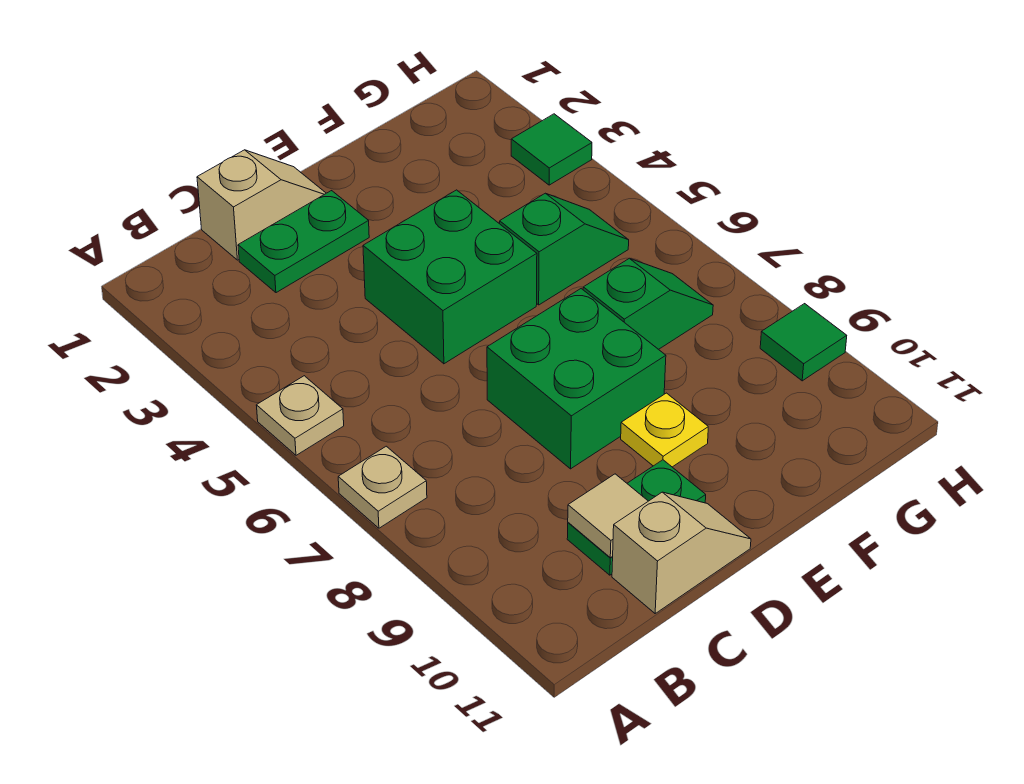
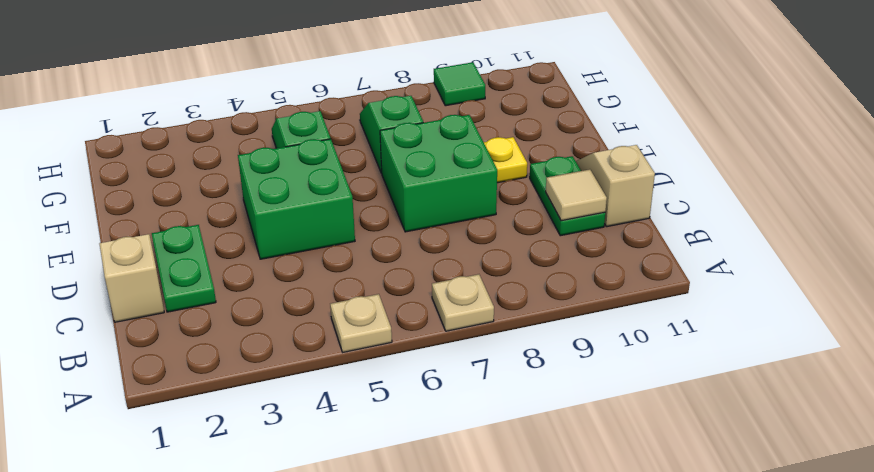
green 1x1 tile [511,114,592,185] -> none

